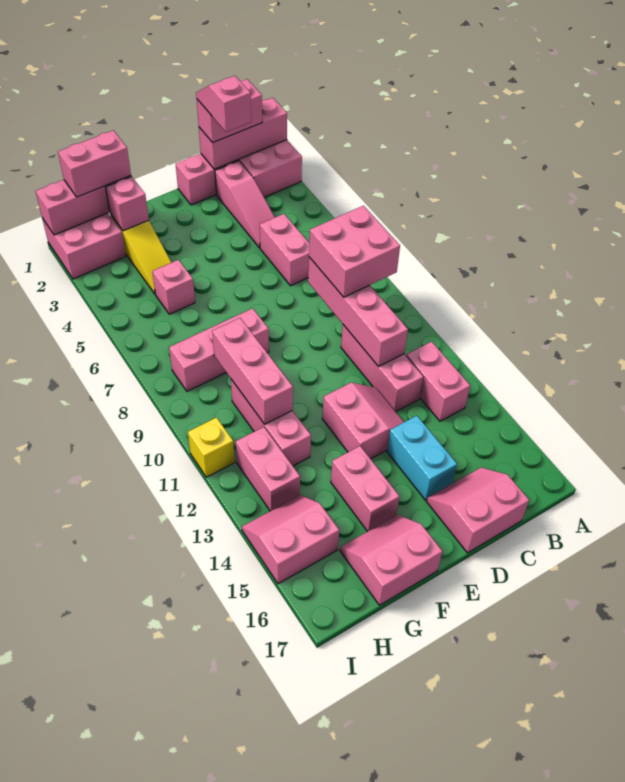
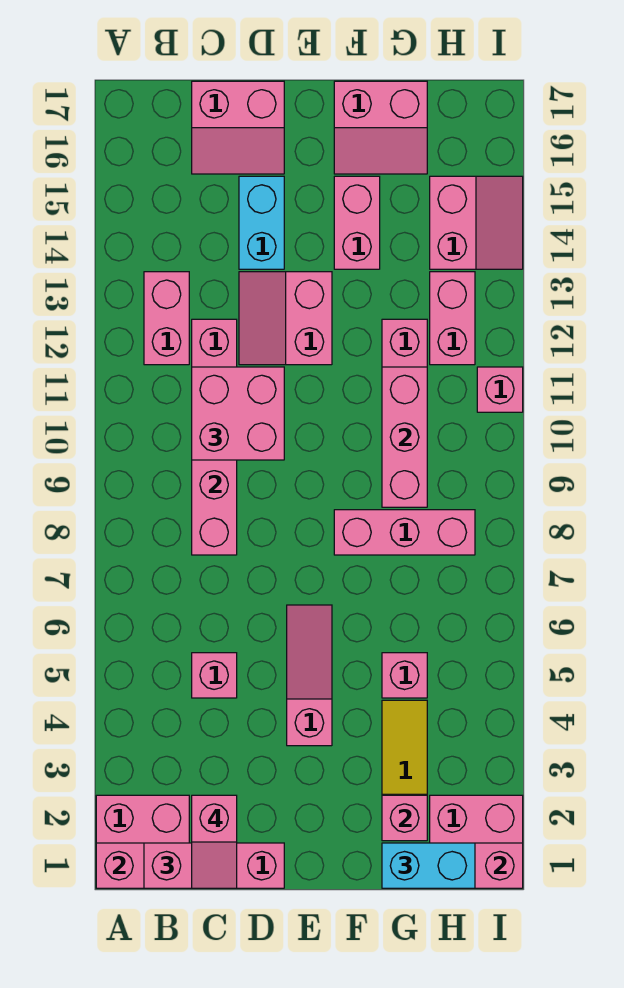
pink 2x2 brick [309,206,400,297] -> pink 2x2 brick moved to [192,367,284,460]
pink 1x3 slope [215,161,275,248] -> pink 1x3 slope moved to [287,605,332,746]
pink 1x2 brick [260,214,309,286] -> pink 1x1 brick [192,653,237,698]
pink 1x2 brick [58,130,131,197] -> cyan 1x2 brick [382,843,475,888]
pink 2x2 slope [242,495,339,584] -> pink 2x2 slope turned to [430,176,523,269]
yellow 1x1 brick [188,418,235,477] -> pink 1x1 brick [477,367,523,412]

